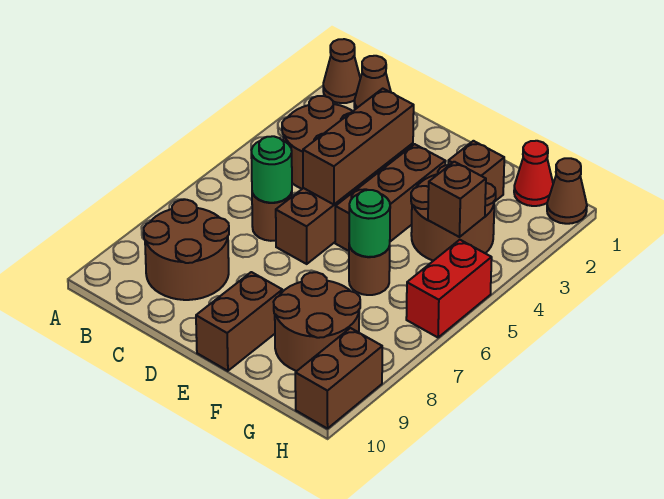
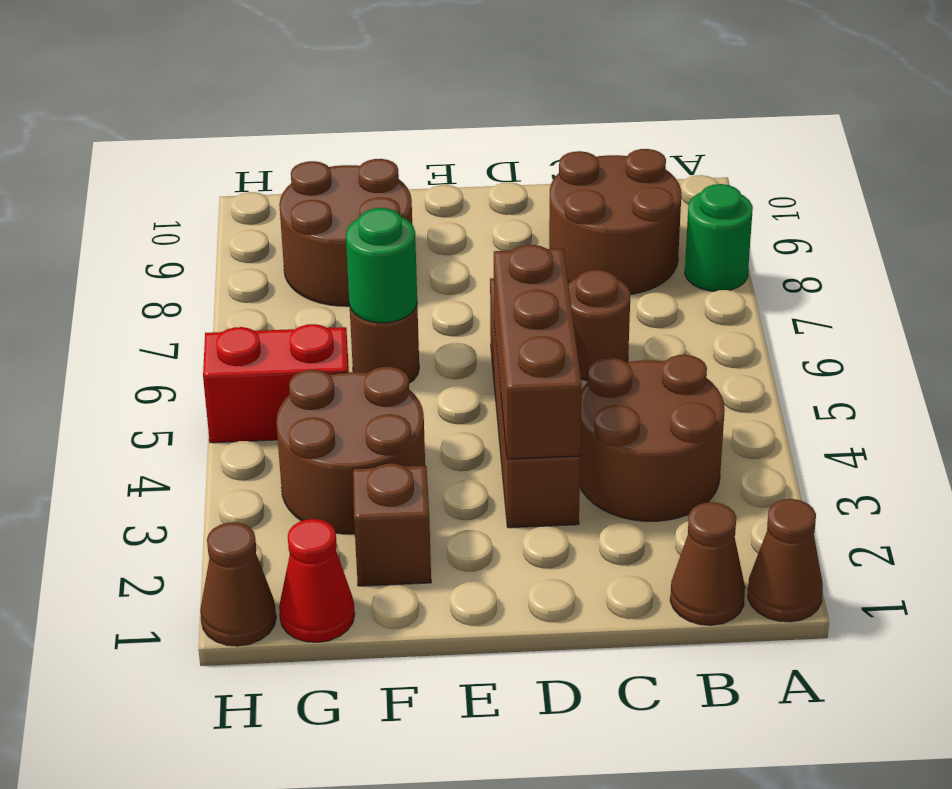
green 1x1 round brick [251,136,292,203] -> green 1x1 round brick moved to [685,184,753,291]
brown 1x3 brick [335,144,446,251] -> none
brown 1x2 brick [196,272,282,371] -> none
brown 1x1 brick [428,162,486,237] -> none
red 1x2 brick [406,240,492,337] -> red 1x2 brick turned to [203,324,349,443]
brown 1x2 brick [295,328,382,429] -> none

